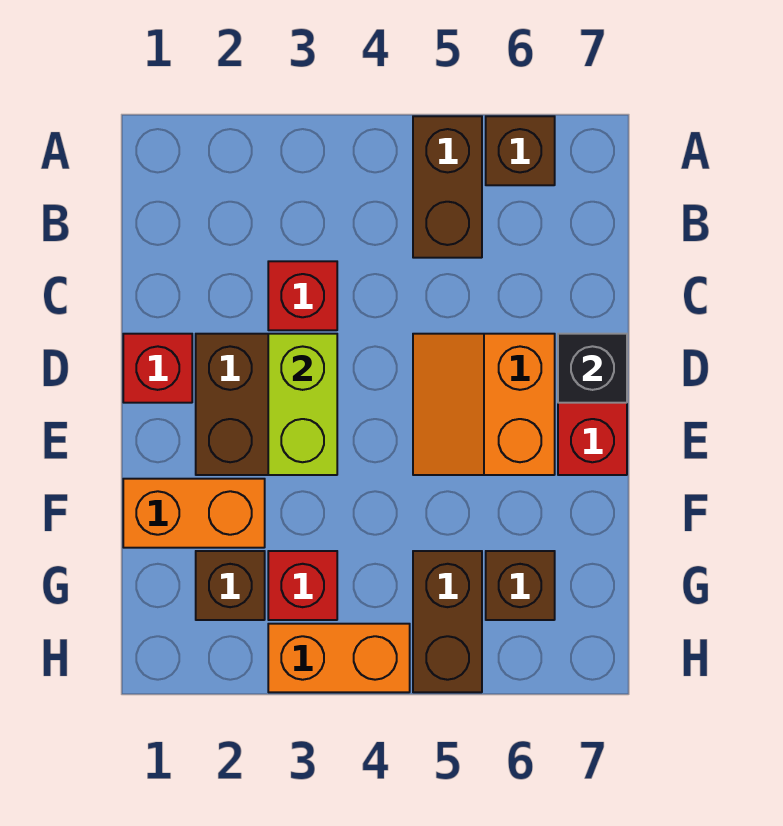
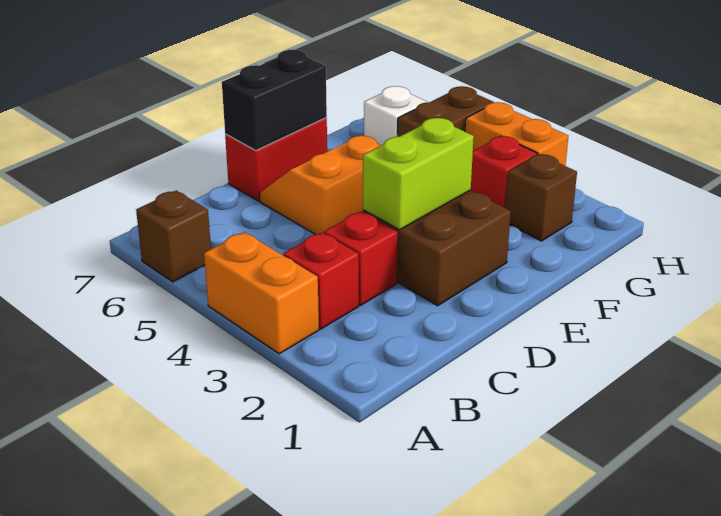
brown 1x2 brick [413,116,482,258] -> none
red 1x1 brick [123,334,192,403] -> red 1x1 brick moved to [283,232,359,329]
orange 2x2 slope [413,334,555,475] -> orange 2x2 slope turned to [259,135,381,235]
black 1x1 brick [558,334,627,403] -> black 1x2 brick [222,50,327,150]
orange 1x2 brick [123,479,265,548] -> orange 1x2 brick moved to [204,232,319,354]
brown 1x1 brick [486,551,555,620] -> white 1x1 brick [364,86,427,145]

